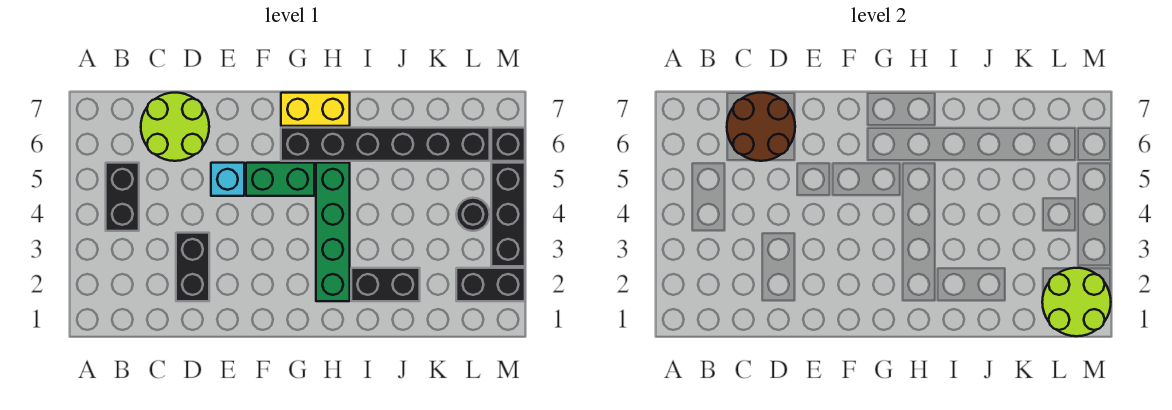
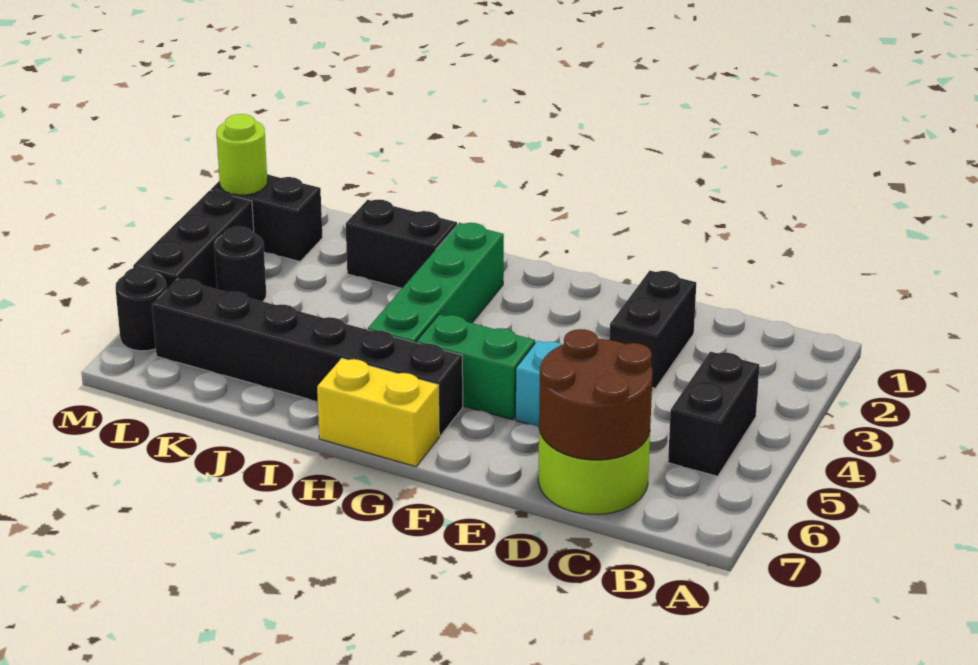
lime 2x2 round brick [1042,268,1111,336] -> lime 1x1 round brick [216,114,267,195]
black 1x1 brick [491,128,525,161] -> black 1x1 round brick [115,267,167,351]

